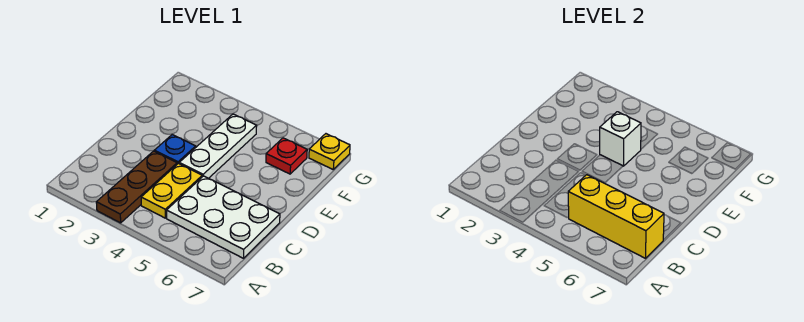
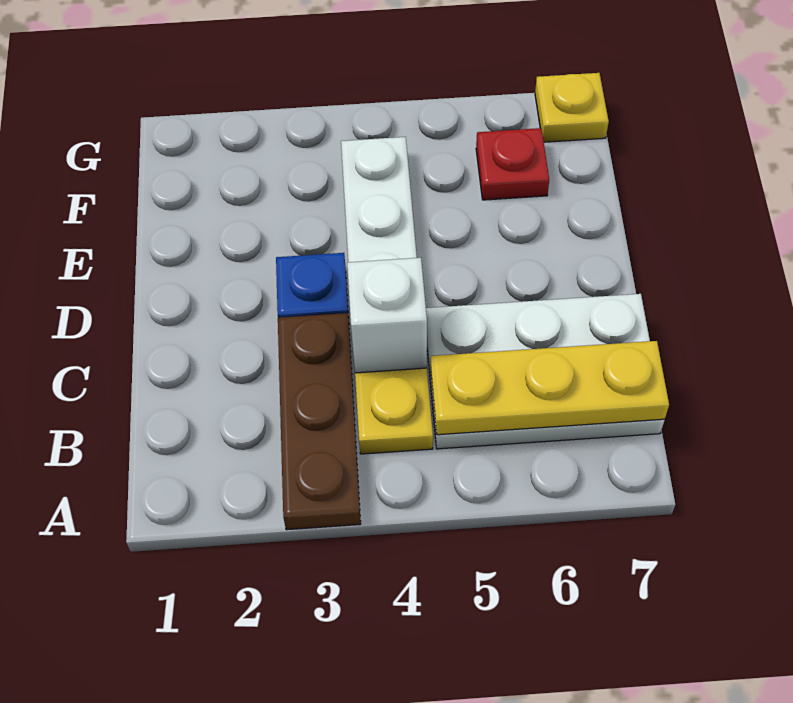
yellow 1x3 brick [568,175,664,258] -> yellow 1x3 plate [431,341,669,435]
white 1x1 brick [600,112,641,166] -> white 1x1 brick moved to [347,258,427,373]

